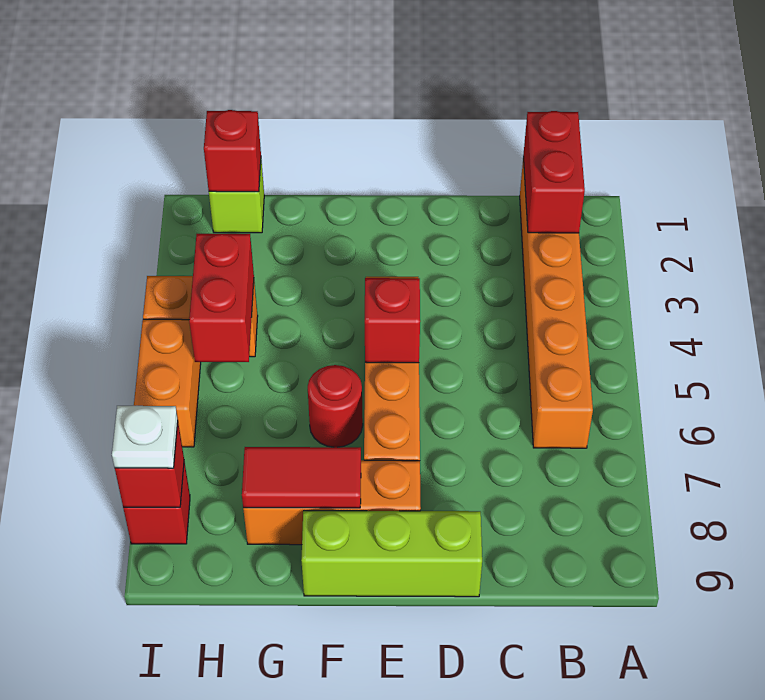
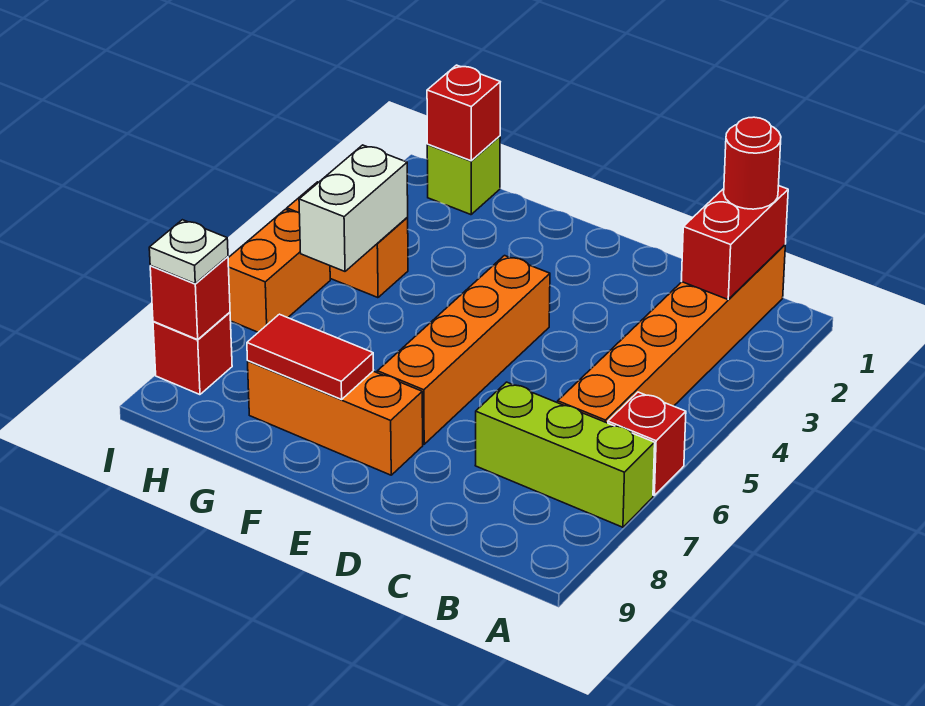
lime 1x3 brick [301,511,482,597] -> lime 1x3 brick moved to [475,382,655,527]
red 1x1 brick [365,278,420,363] -> red 1x1 brick moved to [608,392,686,495]
red 1x1 round brick [308,365,363,447] -> red 1x1 round brick moved to [724,117,781,209]
red 1x2 brick [189,234,254,362] -> white 1x2 brick [299,145,408,271]

